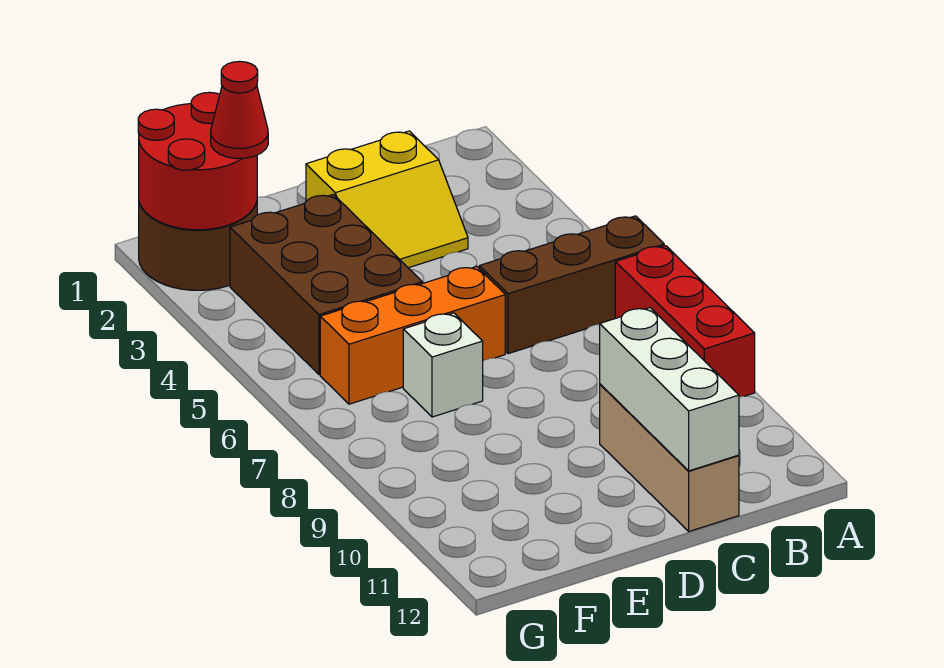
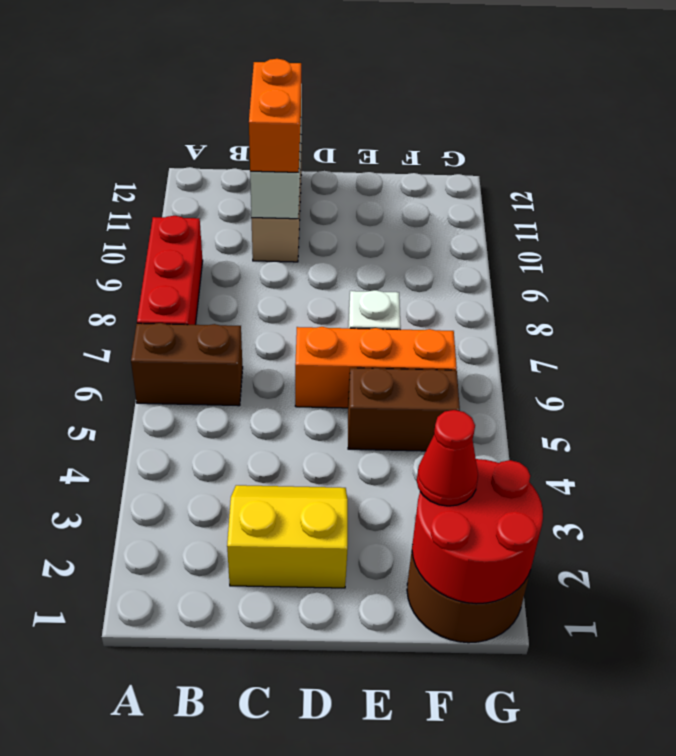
brown 1x3 brick [479,216,664,354] -> brown 1x2 brick [131,323,243,406]
none -> orange 1x2 brick [249,59,301,172]
brown 2x3 brick [230,194,422,374] -> brown 1x2 brick [348,368,460,451]

